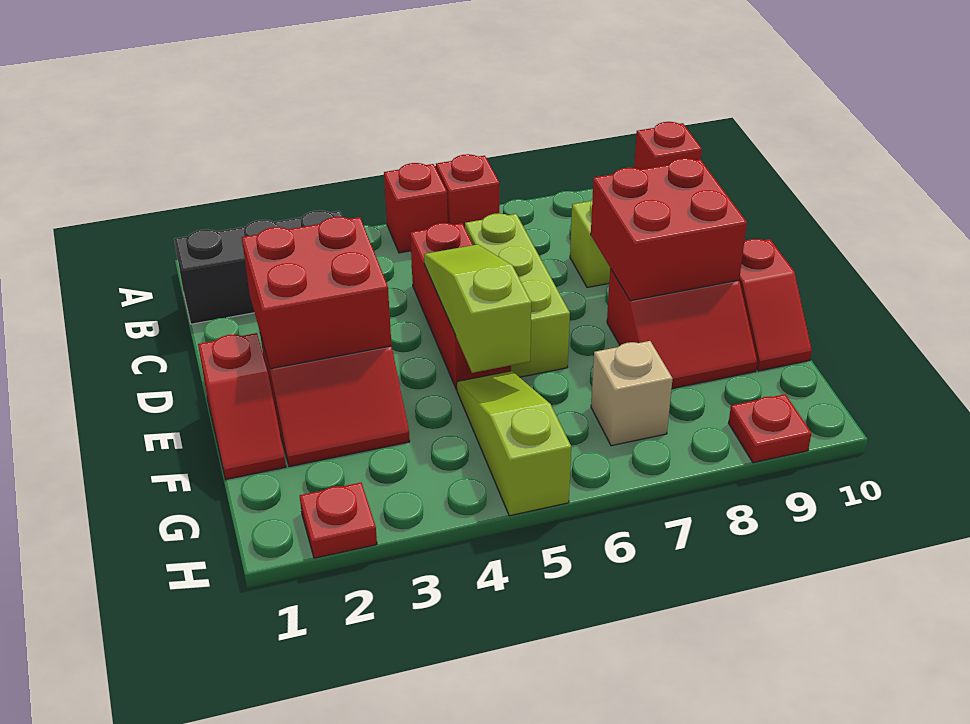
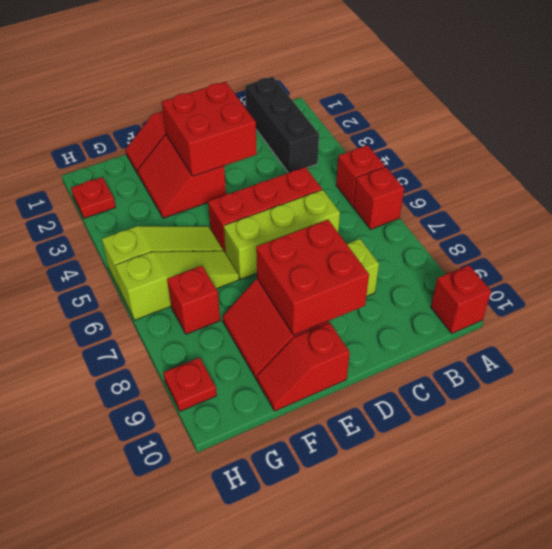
lime 1x3 slope [424,244,531,373] -> lime 1x3 slope moved to [115,251,239,320]
tan 1x1 brick [591,341,673,446] -> red 1x1 brick [167,266,220,334]

